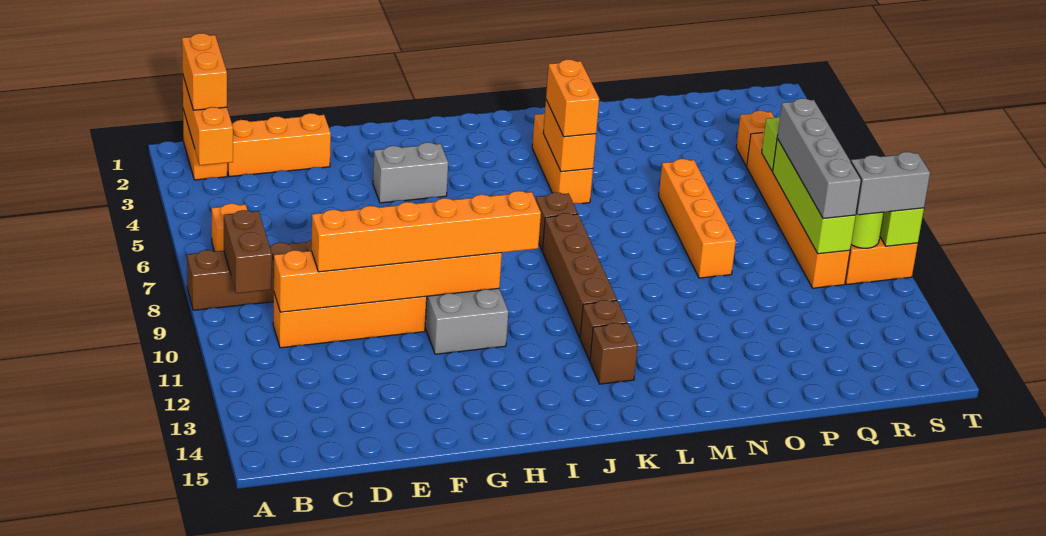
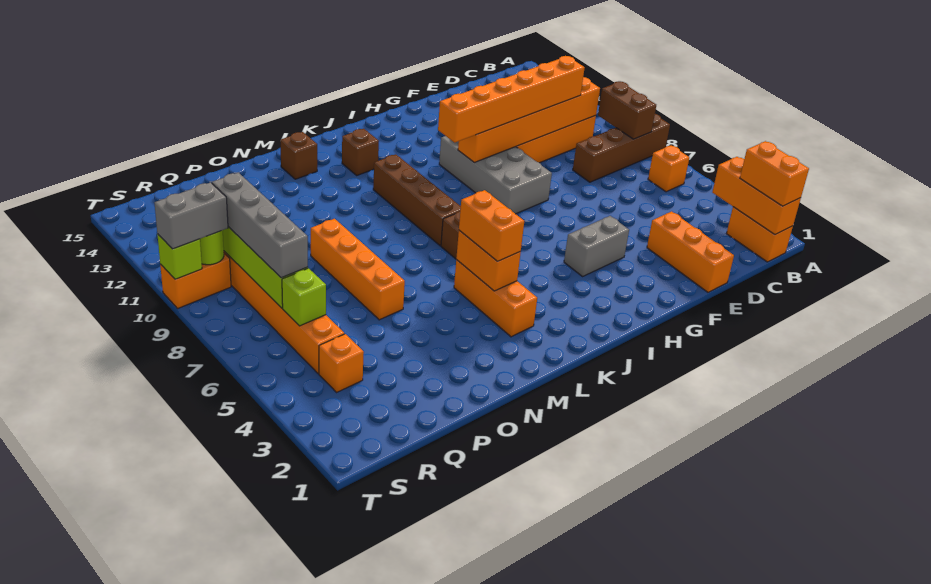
orange 1x3 brick [227,113,331,177] -> orange 1x3 brick turned to [647,211,734,292]
brown 1x1 brick [580,300,627,361] -> brown 1x1 brick moved to [280,132,317,179]

